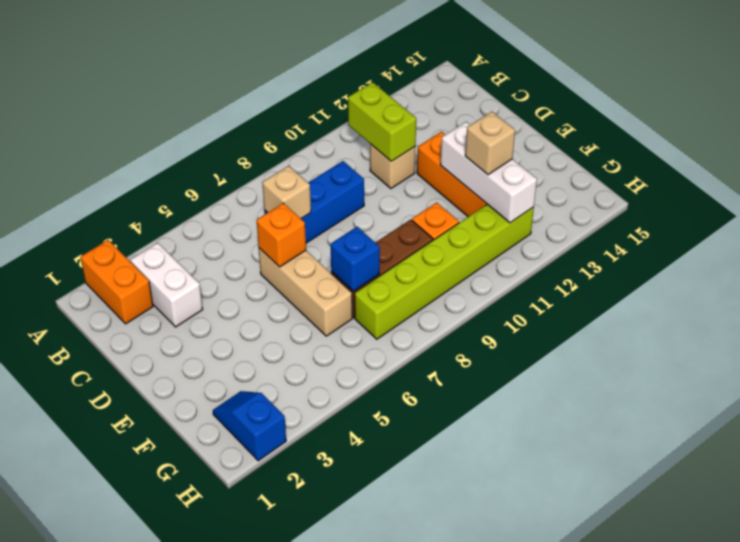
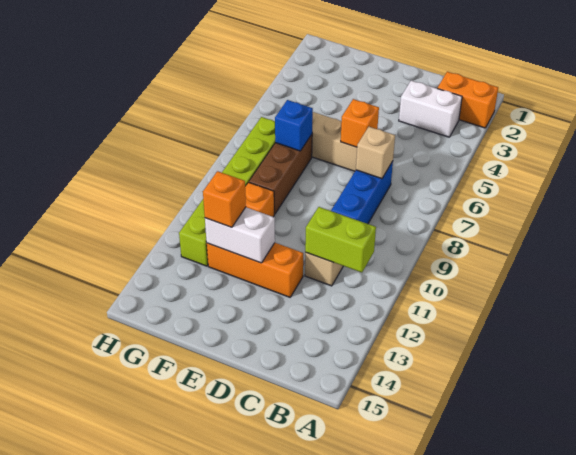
white 1x3 brick [440,122,537,223] -> white 1x2 brick [205,207,275,263]
tan 1x1 brick [465,112,515,175] -> orange 1x1 brick [203,171,246,227]
blue 1x2 slope [213,391,286,461] -> none

